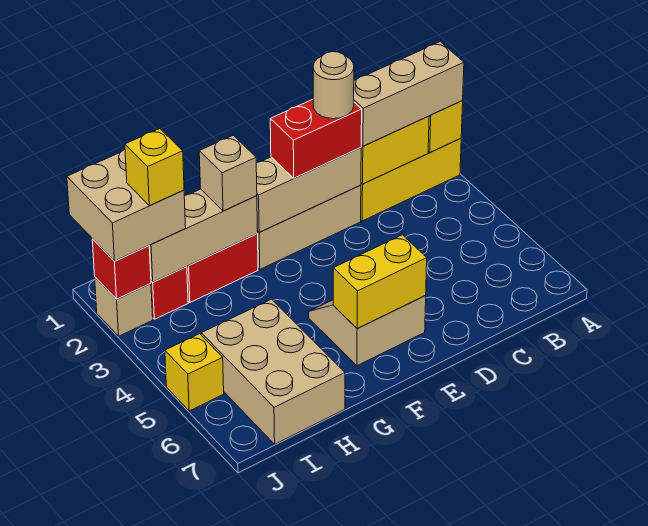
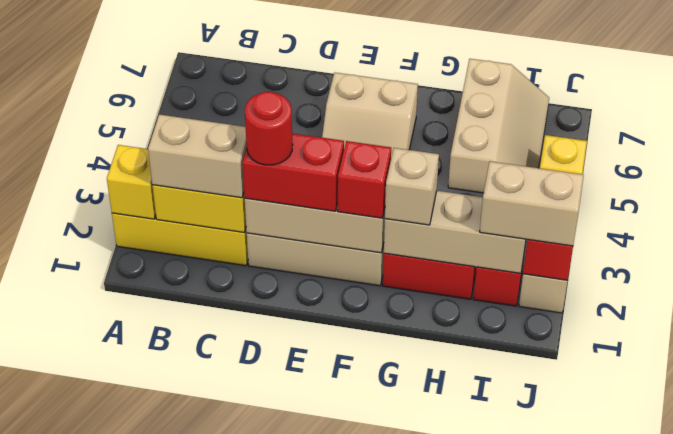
tan 1x3 brick [354,42,464,146] -> tan 1x2 brick [148,115,247,198]
tan 1x1 round brick [313,52,354,119] -> red 1x1 round brick [245,92,293,165]
yellow 1x2 brick [333,235,427,329] -> none
none -> red 1x1 brick [338,141,391,218]
tan 2x3 brick [201,299,345,444] -> tan 2x3 slope [448,59,549,193]
tan 2x2 brick [67,149,186,261] -> tan 1x2 brick [480,161,584,246]
yellow 1x1 brick [125,129,184,206] -> none

